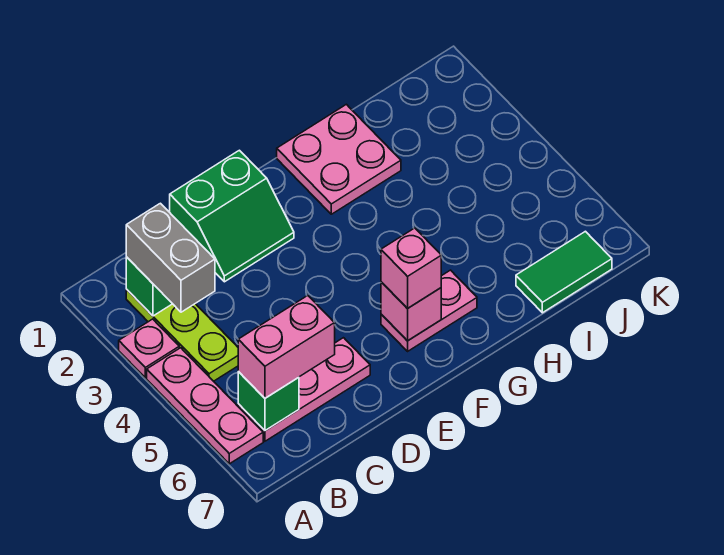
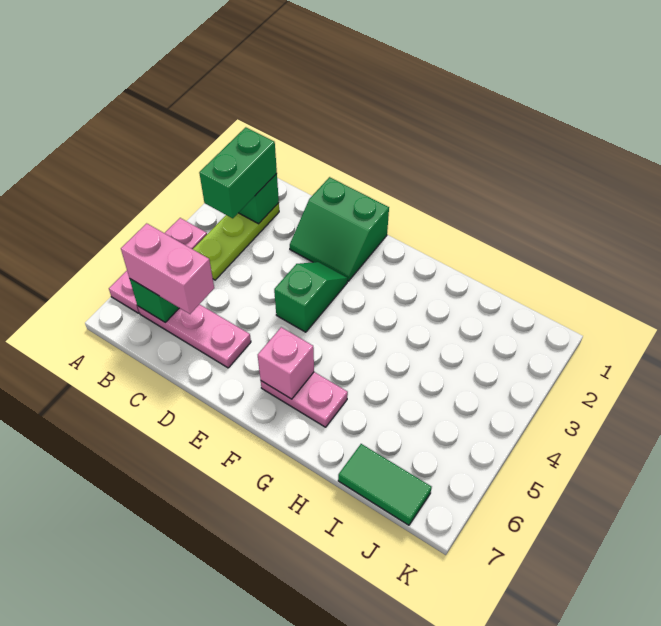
pink 1x1 plate [119,319,179,378] -> none
grey 1x2 brick [126,203,215,312] -> green 1x2 brick [199,127,277,218]
none -> green 1x2 slope [274,262,348,332]
pink 1x1 brick [381,228,441,309] -> none
pink 2x2 plate [277,104,401,214] -> none

